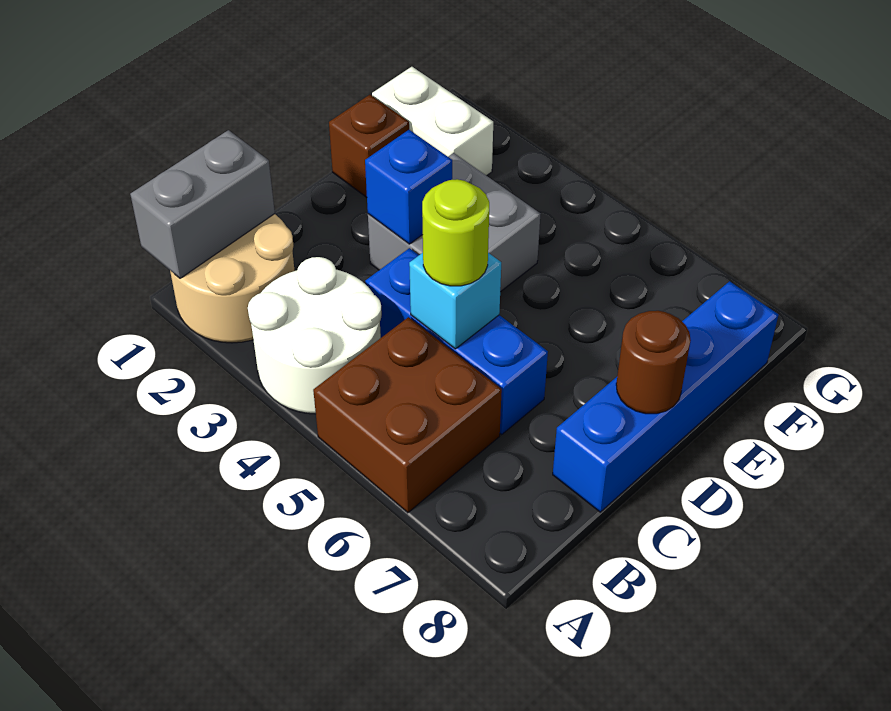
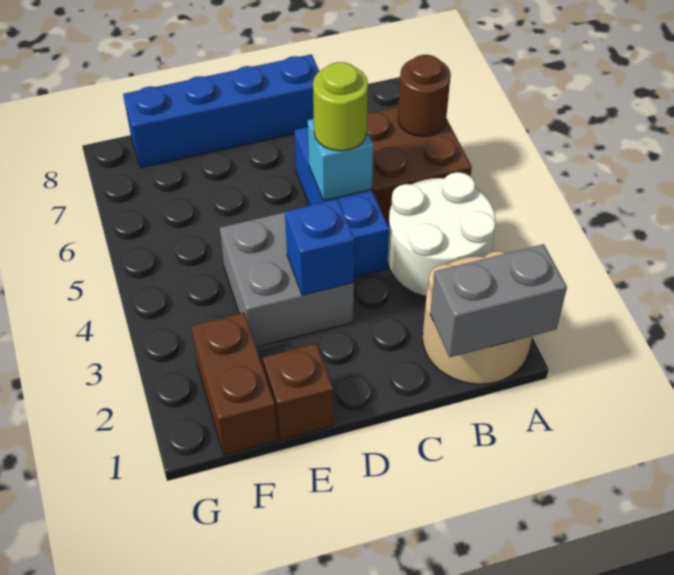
brown 1x1 round brick [616,311,691,414] -> brown 1x1 round brick moved to [398,55,451,136]
white 1x2 brick [372,67,493,176] -> brown 1x2 brick [191,312,278,455]

